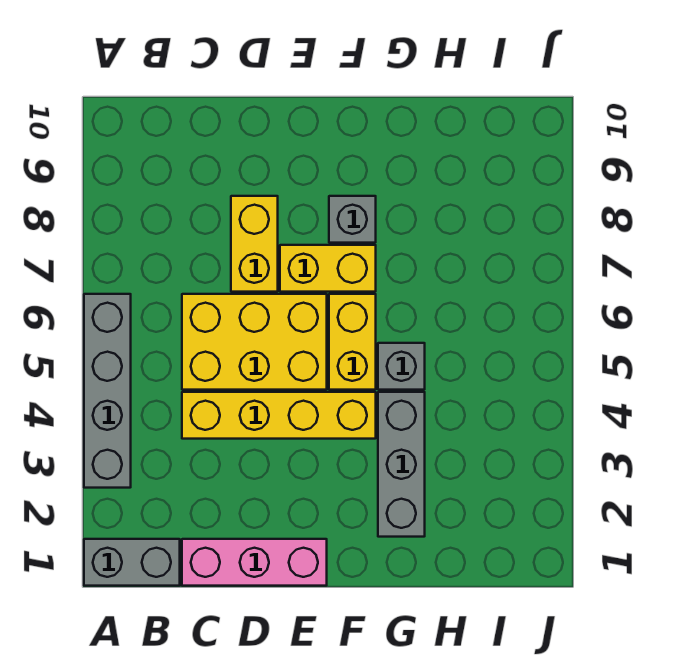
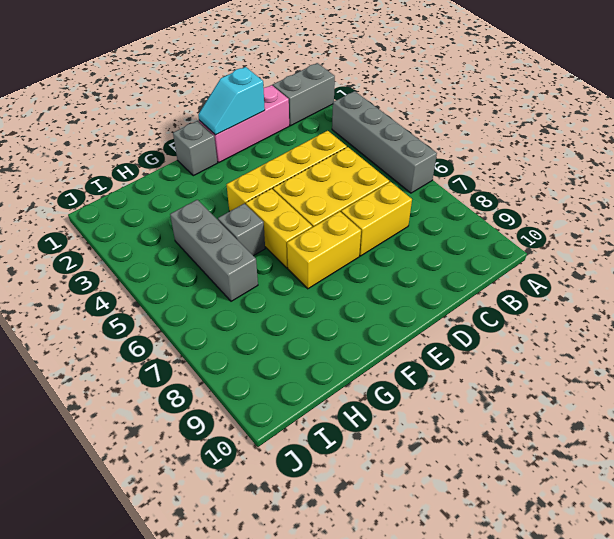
none -> cyan 1x2 slope [198,67,265,135]
yellow 1x2 brick [231,196,278,292] -> yellow 1x2 brick turned to [341,182,412,256]
grey 1x1 brick [329,196,376,243] -> grey 1x1 brick moved to [173,121,217,176]
grey 1x3 brick [378,392,425,537] -> grey 1x3 brick moved to [170,200,258,301]

